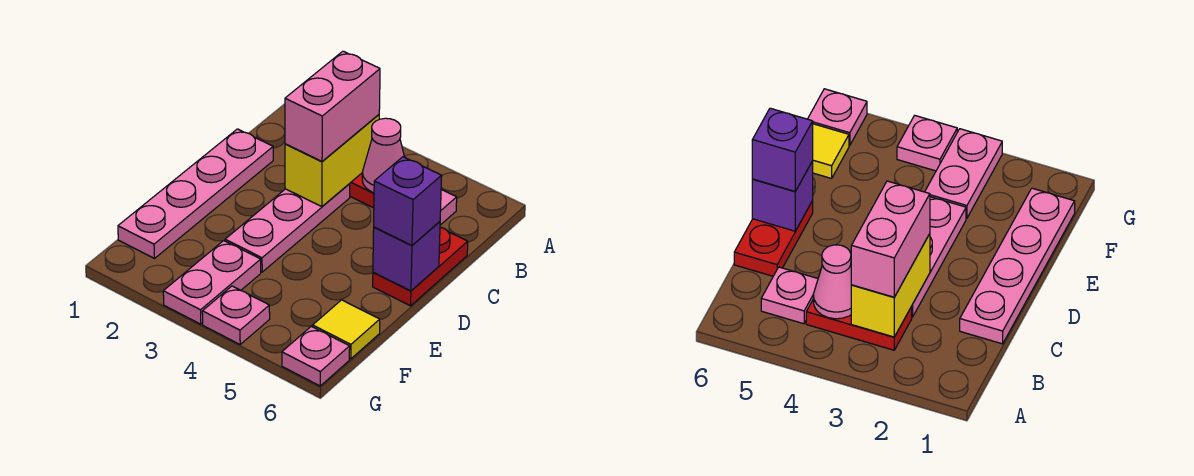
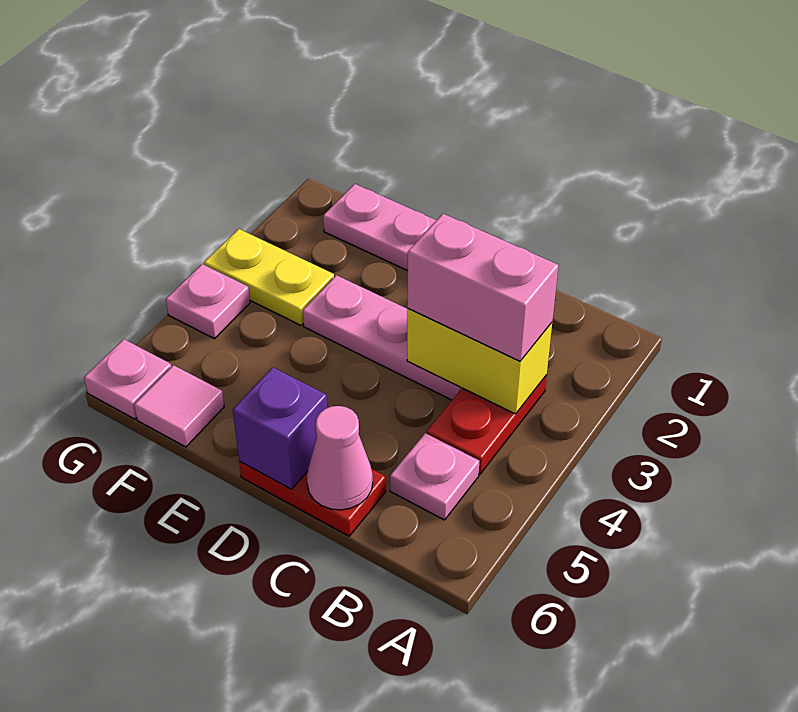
pink 1x1 cone [362,118,404,193] -> pink 1x1 cone moved to [307,406,373,510]
purple 1x1 brick [374,157,442,246] -> none
pink 1x2 plate [163,241,261,324] -> yellow 1x2 plate [204,229,334,325]
yellow 1x1 tile [313,300,380,359] -> pink 1x1 tile [134,365,224,447]

